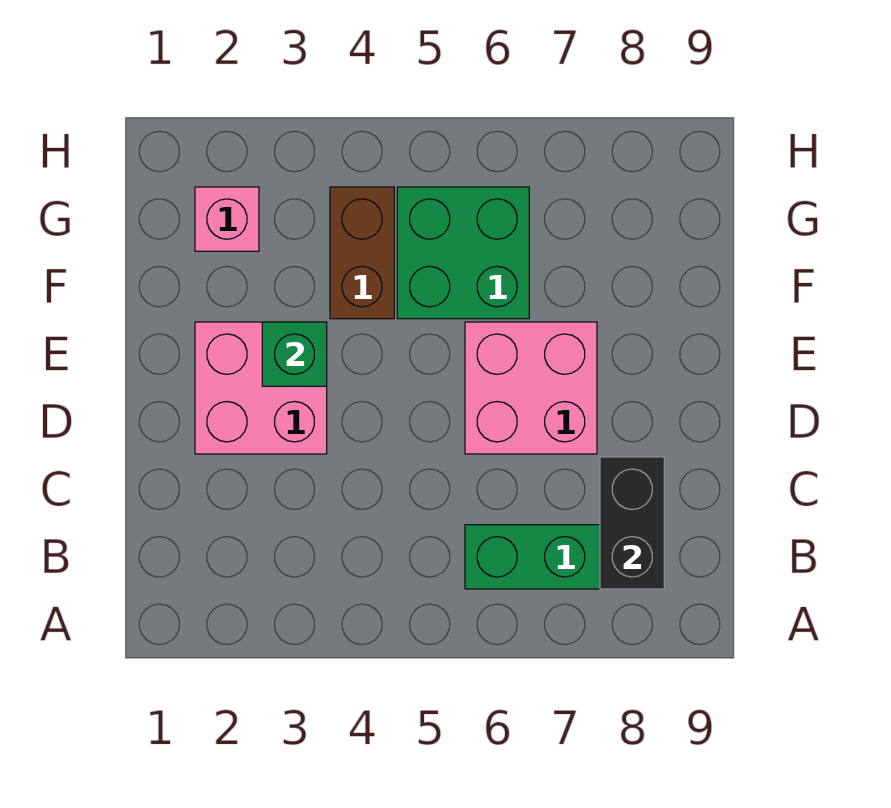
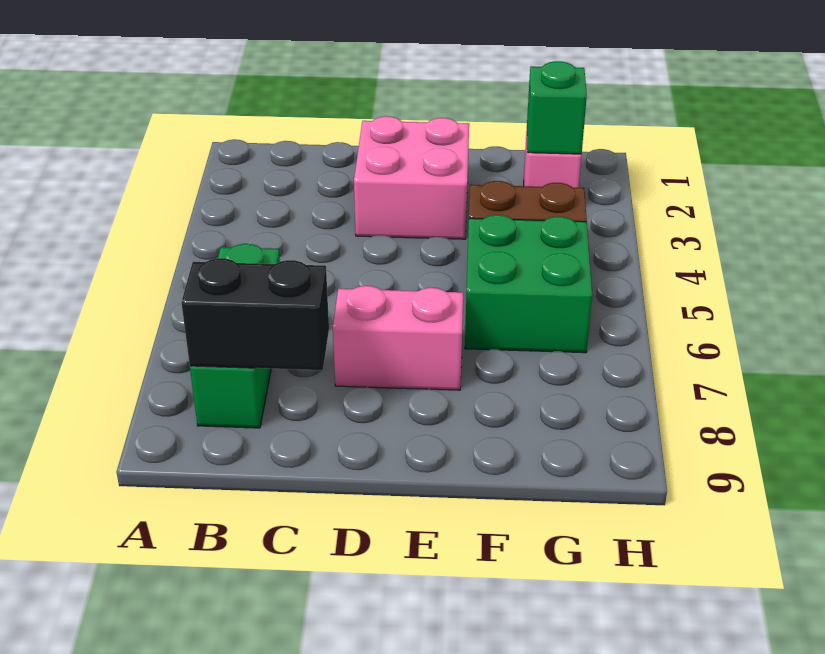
pink 2x2 brick [465,322,597,454] -> pink 1x2 brick [333,286,463,390]
green 1x1 brick [262,322,327,386] -> green 1x1 brick moved to [527,61,587,154]

